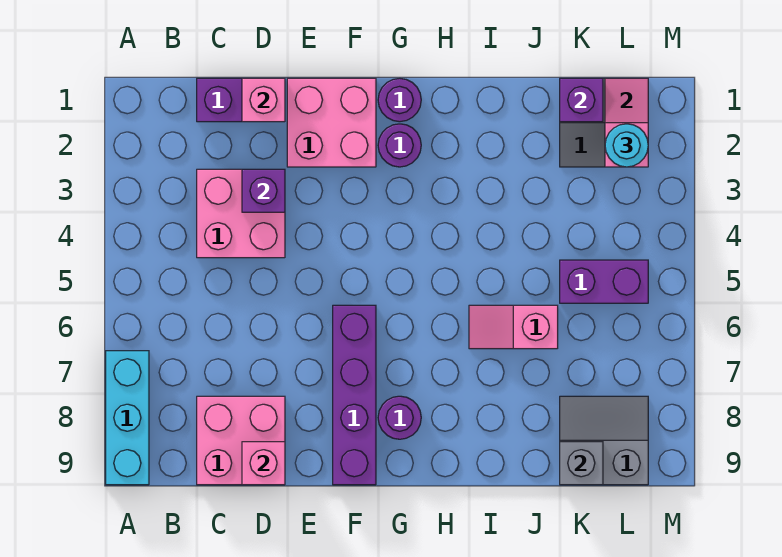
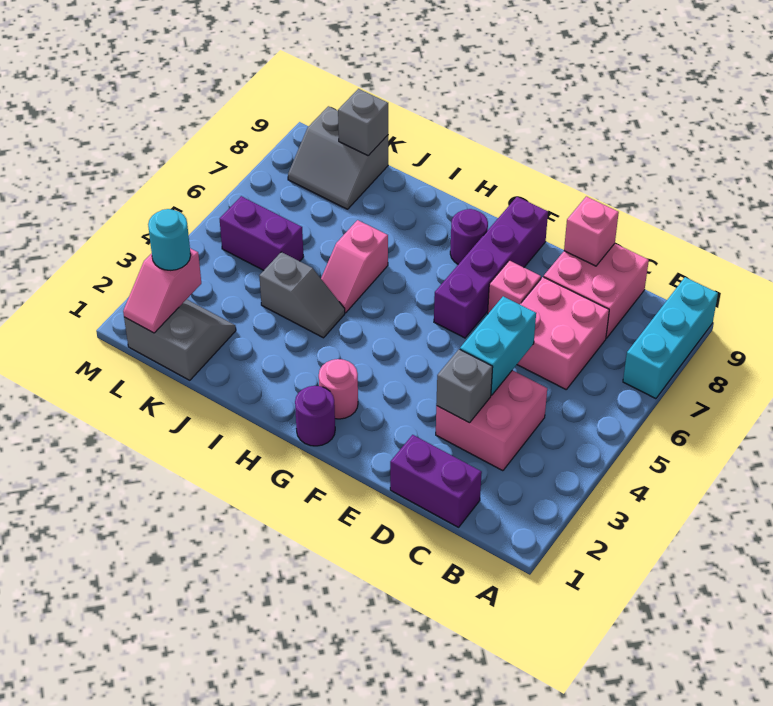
pink 1x1 brick [242,78,285,122] -> pink 1x1 brick moved to [488,260,541,314]
purple 1x1 brick [242,169,285,212] -> grey 1x1 brick [436,349,493,423]
none -> cyan 1x2 brick [460,296,536,395]
pink 2x2 brick [287,78,376,167] -> pink 2x2 brick moved to [517,277,609,389]
purple 1x1 round brick [378,124,421,167] -> pink 1x1 round brick [319,359,358,419]
none -> grey 1x2 slope [259,252,345,338]
pink 1x2 slope [469,305,558,349] -> pink 1x2 slope turned to [321,220,388,313]
purple 1x1 brick [560,78,603,122] -> none

